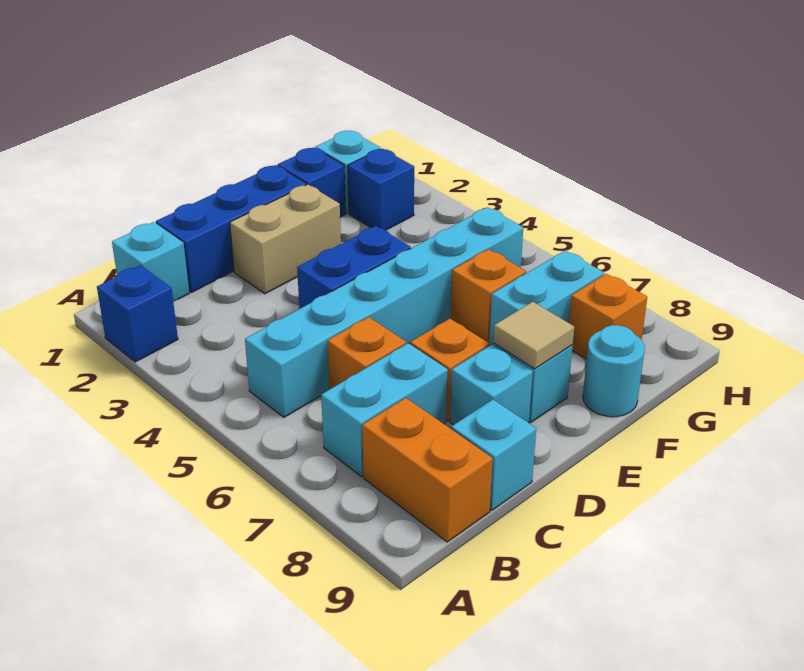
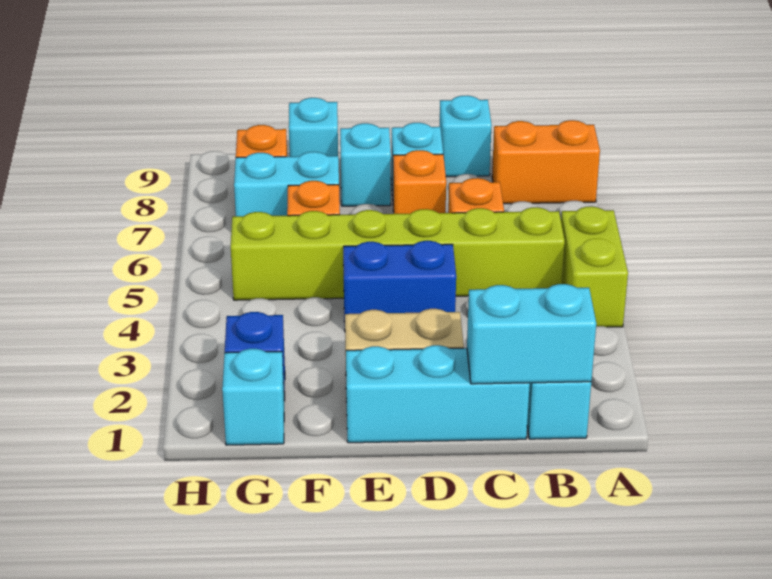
blue 1x1 brick [97,265,178,362] -> none
none -> lime 1x2 brick [561,206,628,327]
cyan 1x6 brick [245,207,523,417] -> lime 1x6 brick [231,207,565,300]
cyan 1x2 brick [321,343,448,477] -> cyan 1x2 brick moved to [467,284,596,384]
orange 1x2 brick [362,398,493,542] -> orange 1x2 brick turned to [492,120,600,204]
blue 1x3 brick [156,165,306,292] -> cyan 1x3 brick [346,345,530,443]
tan 1x1 tile [493,302,574,369] -> none
blue 1x1 brick [278,147,346,217] -> none
cyan 1x1 round brick [583,325,645,417] -> cyan 1x1 brick [289,98,338,157]

